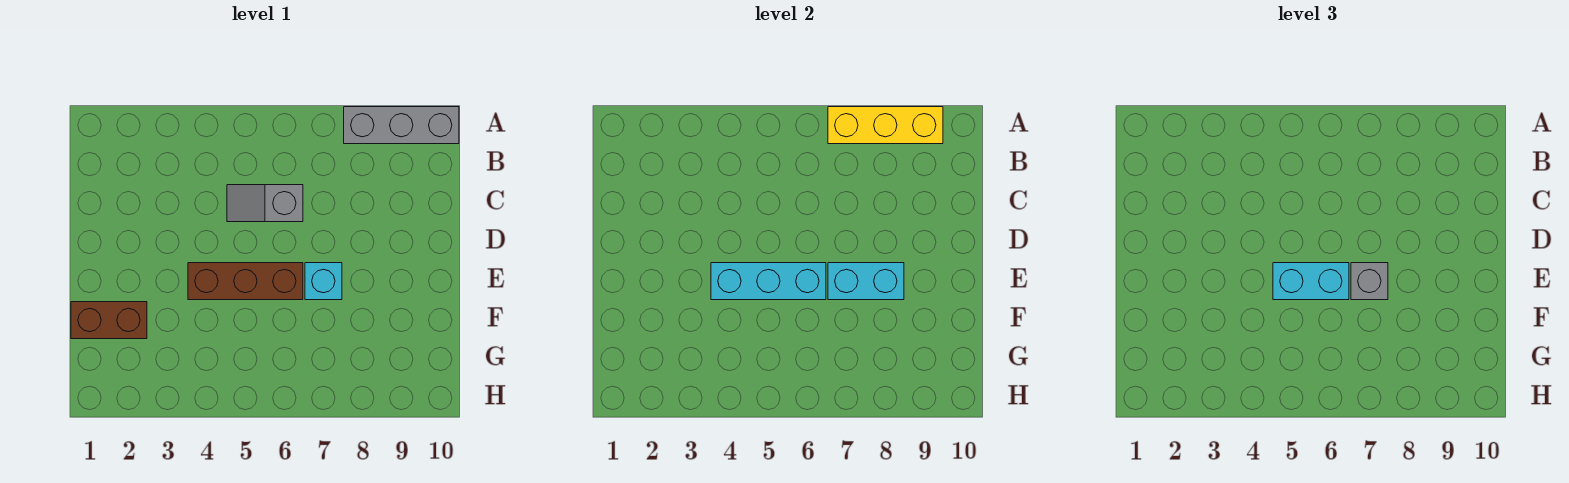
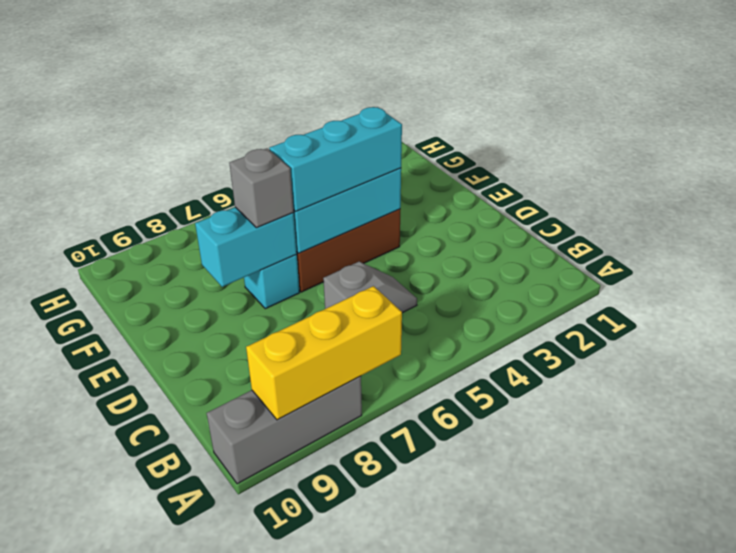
cyan 1x2 brick [1273,263,1349,300] -> cyan 1x3 brick [269,107,402,211]
brown 1x2 brick [71,302,147,339] -> none

